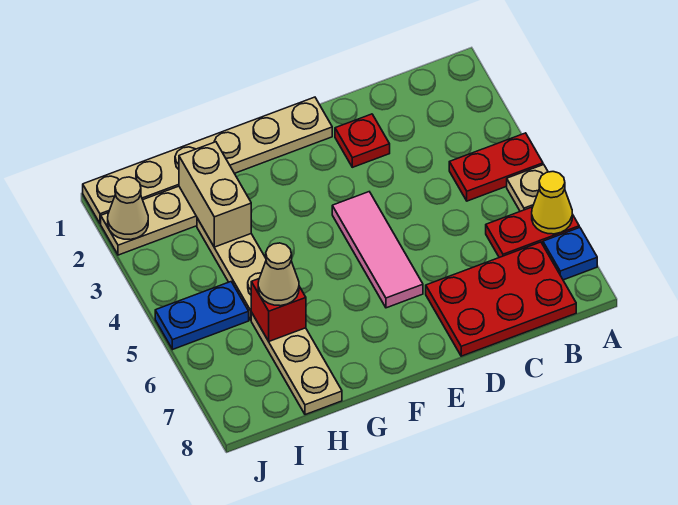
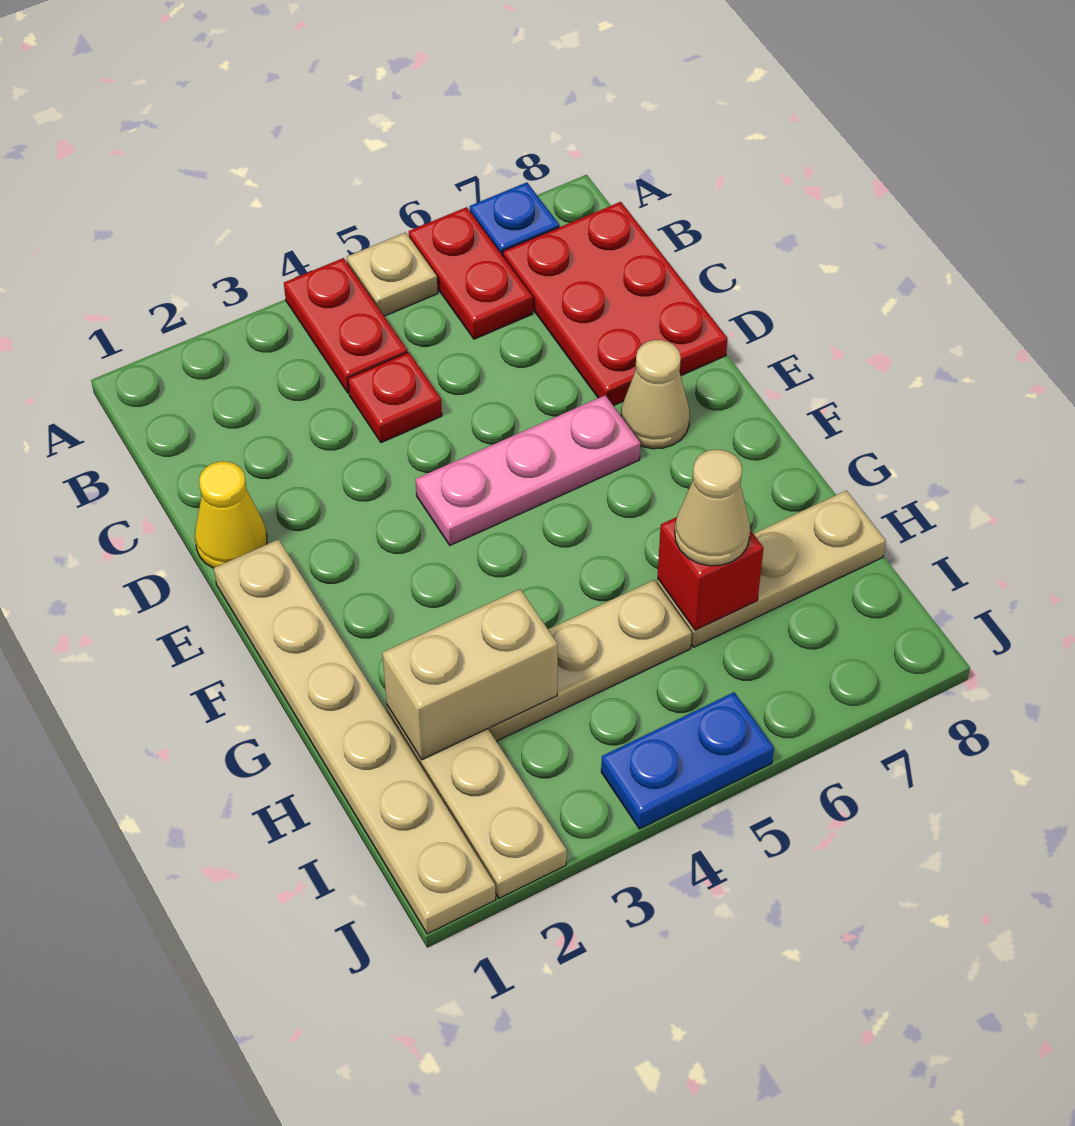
yellow 1x1 cone [532,172,572,234] -> yellow 1x1 cone moved to [195,461,267,568]
red 1x1 plate [335,114,390,167] -> red 1x1 plate moved to [348,352,442,443]
pink 1x3 tile [332,192,423,308] -> pink 1x3 plate [416,395,641,545]
blue 1x2 plate [155,282,249,349] -> blue 1x2 plate turned to [601,692,774,829]
tan 1x1 cone [108,177,148,240] -> tan 1x1 cone moved to [621,340,690,449]

